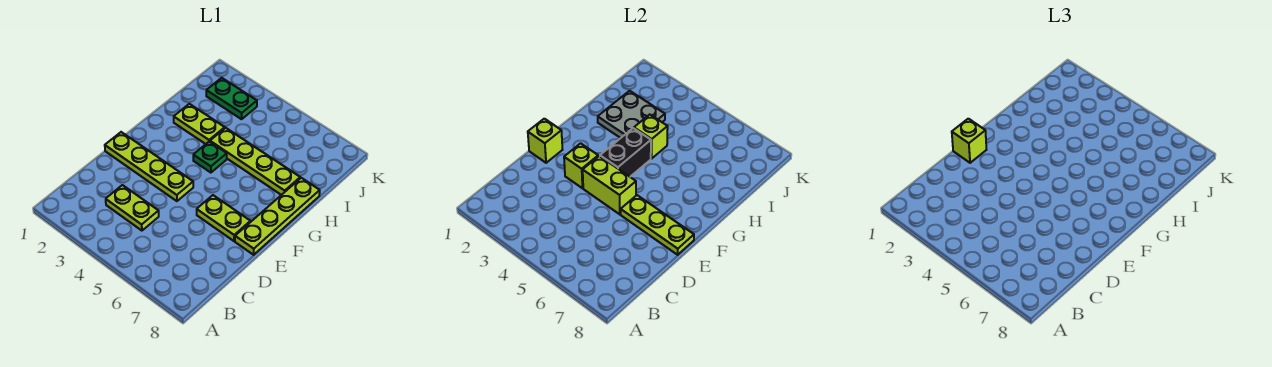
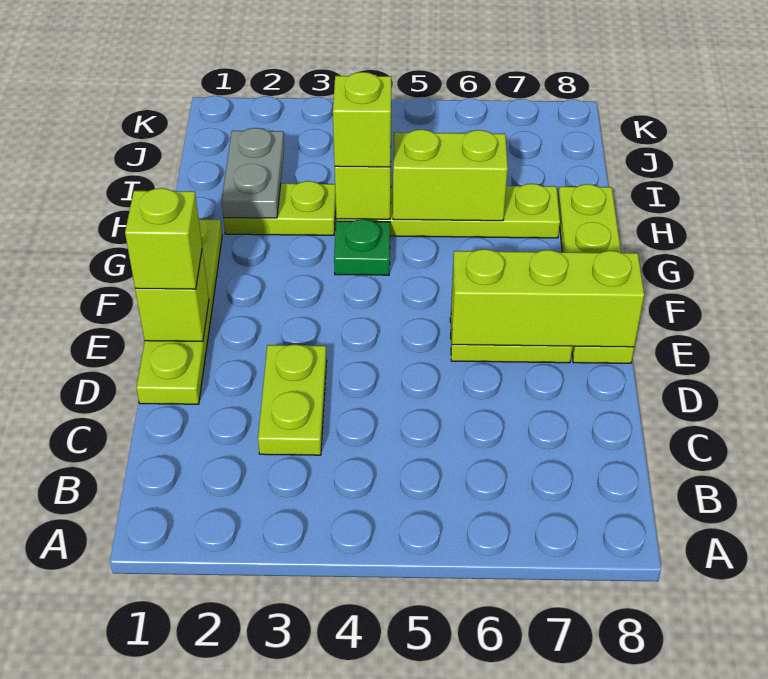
lime 1x2 plate [106,185,159,231] -> lime 1x2 plate turned to [258,344,327,455]
lime 1x4 plate [105,132,193,201] -> lime 1x4 plate turned to [136,219,222,404]
lime 1x1 brick [564,143,598,188] -> lime 1x1 brick moved to [333,72,391,167]
lime 1x2 brick [583,156,636,214] -> lime 1x2 brick moved to [393,130,508,221]
lime 1x3 plate [621,195,694,255] -> lime 1x3 brick [451,249,644,347]
black 1x2 brick [600,128,651,177] -> none
grey 2x2 plate [598,91,665,138] -> grey 1x2 plate [222,128,284,218]
green 1x2 plate [206,78,257,119] -> none

